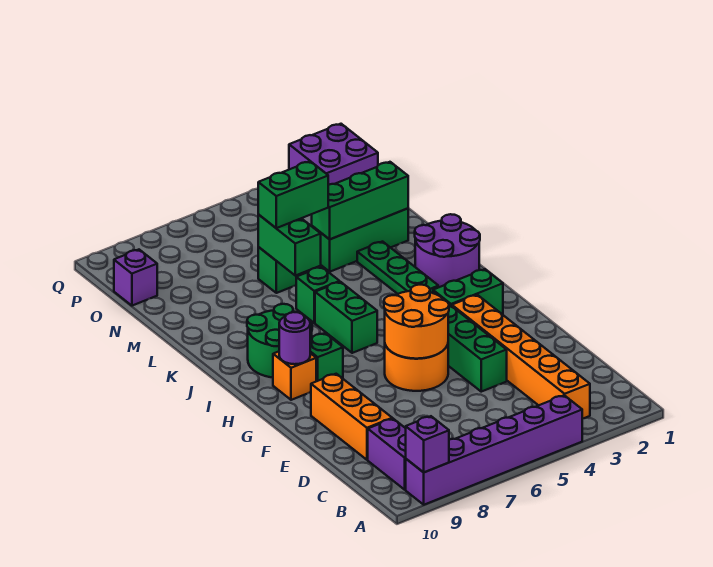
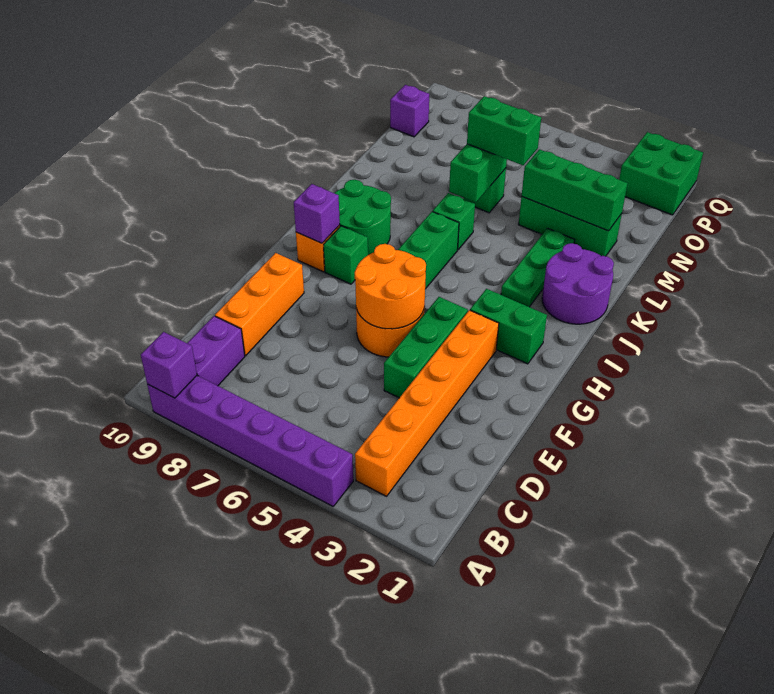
purple 1x1 round brick [279,312,310,364] -> purple 1x1 brick [294,184,340,243]
purple 2x2 brick [289,124,378,185] -> green 2x2 brick [619,132,703,215]

